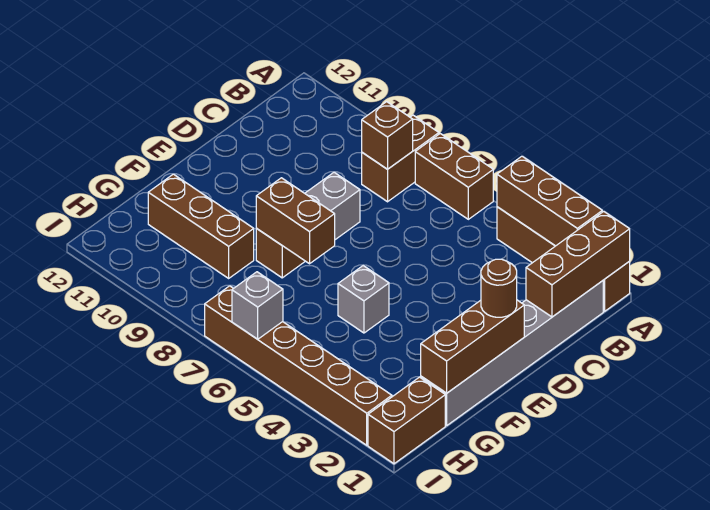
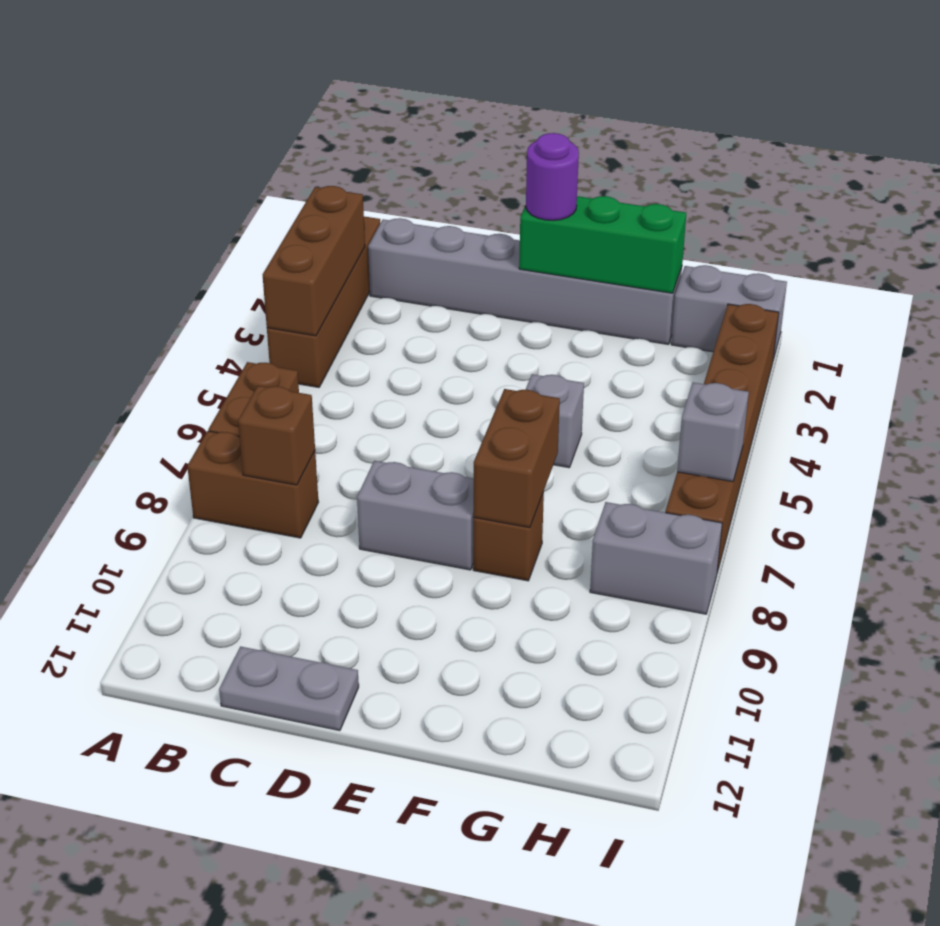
brown 1x3 brick [526,211,630,317] -> none
none -> grey 1x2 plate [219,647,359,731]
brown 1x3 brick [421,300,524,393] -> green 1x3 brick [519,196,686,293]
brown 1x1 round brick [481,259,517,317] -> purple 1x1 round brick [526,133,579,220]
brown 1x3 brick [148,174,254,278] -> none
brown 1x2 brick [368,377,445,464] -> grey 1x2 brick [671,265,787,360]
none -> grey 1x2 brick [590,502,722,614]

